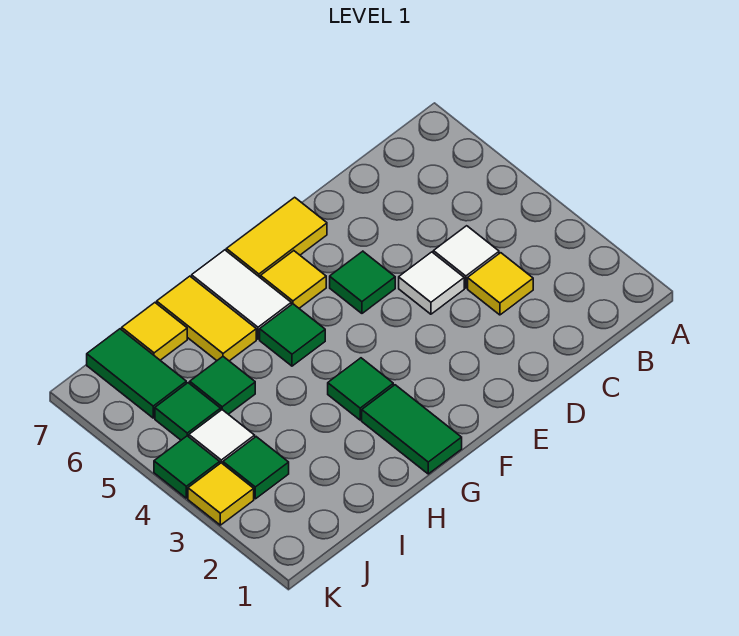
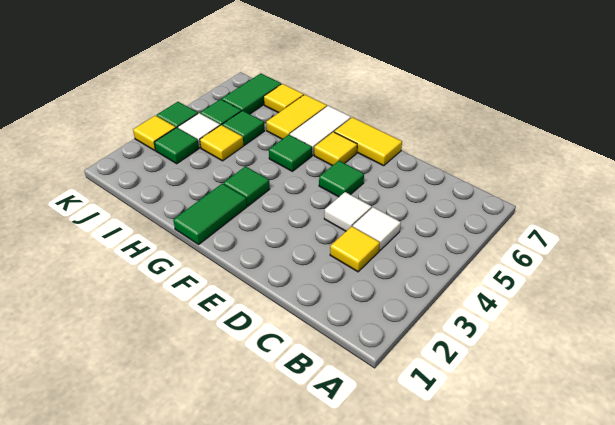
none -> yellow 1x1 tile [200,125,244,161]

